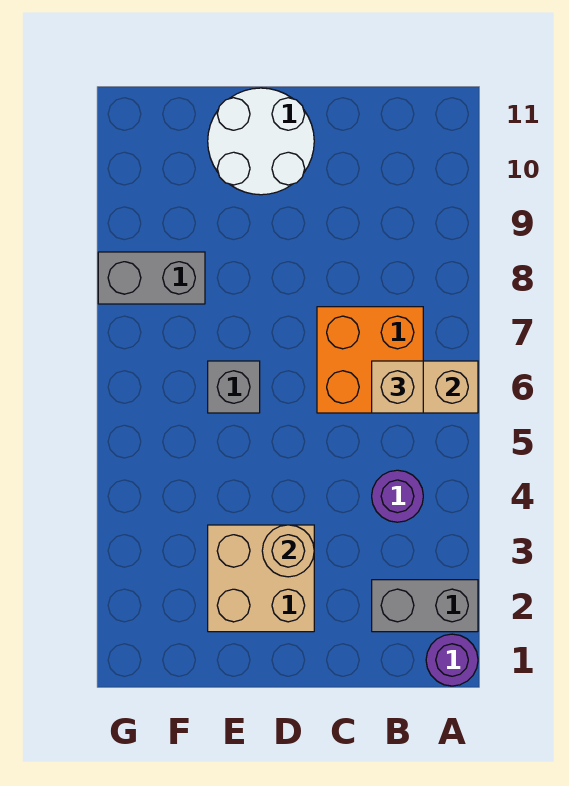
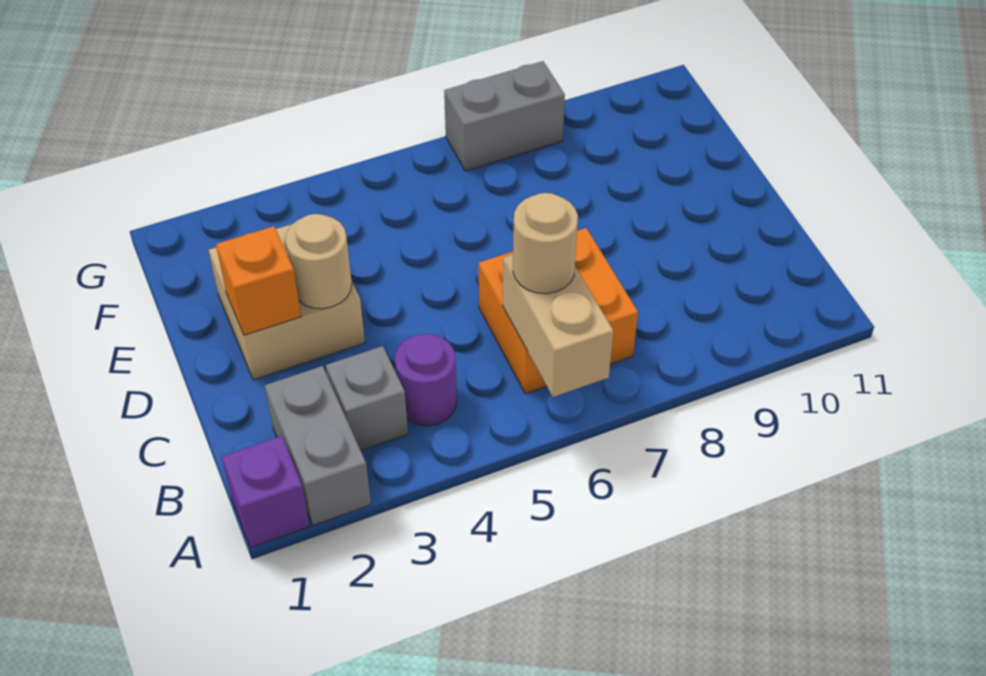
purple 1x1 round brick [426,634,478,686] -> purple 1x1 brick [221,436,310,548]
tan 1x1 brick [372,361,423,413] -> tan 1x1 round brick [513,193,578,294]
none -> orange 1x1 brick [216,226,301,335]
white 2x2 round brick [208,88,314,195] -> none
grey 1x1 brick [208,361,260,413] -> grey 1x1 brick moved to [326,346,408,451]
grey 1x2 brick [98,252,205,304] -> grey 1x2 brick turned to [444,61,565,171]

